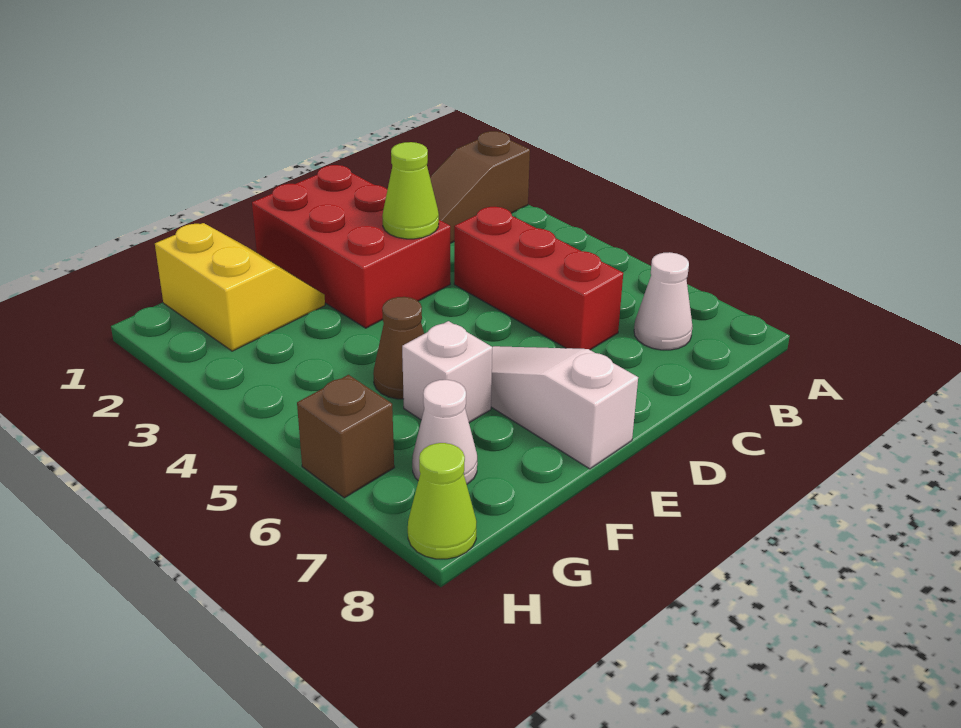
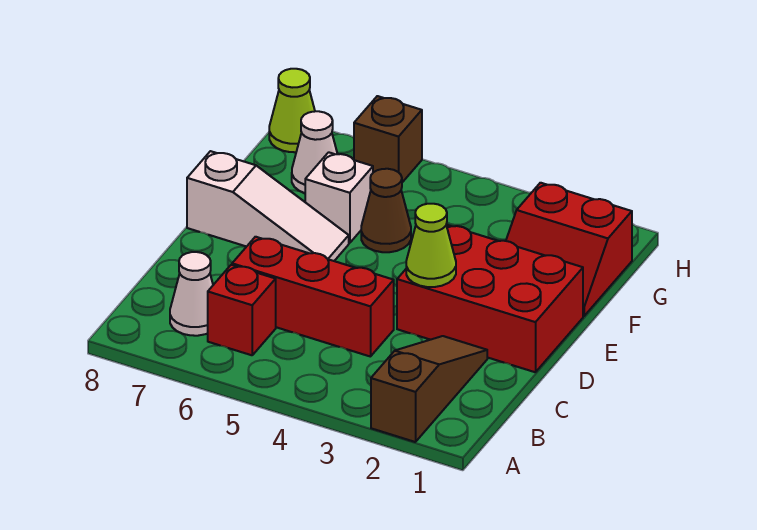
none -> red 1x1 brick [208,265,276,355]
yellow 2x2 slope [155,223,325,351] -> red 2x2 slope [506,183,632,316]

